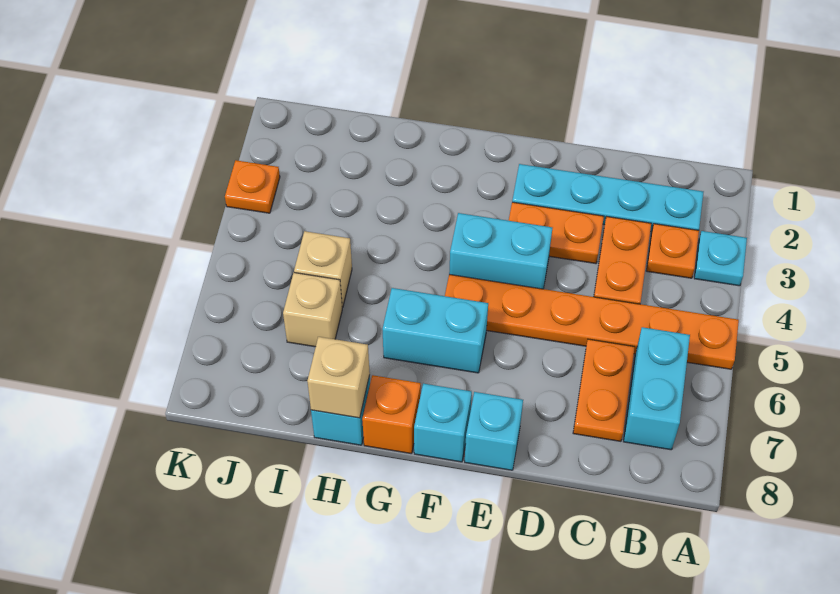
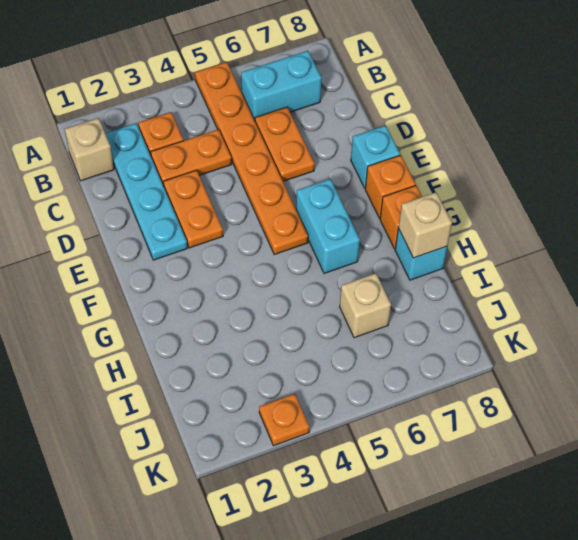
cyan 1x1 plate [694,231,747,286] -> none
orange 1x2 plate [573,339,635,441] -> orange 1x2 plate turned to [255,107,315,181]
cyan 1x2 brick [449,213,552,289] -> none
cyan 1x1 brick [414,384,472,462] -> orange 1x1 brick [365,155,416,218]
tan 1x1 brick [294,231,352,308] -> tan 1x1 brick moved to [65,118,114,181]

